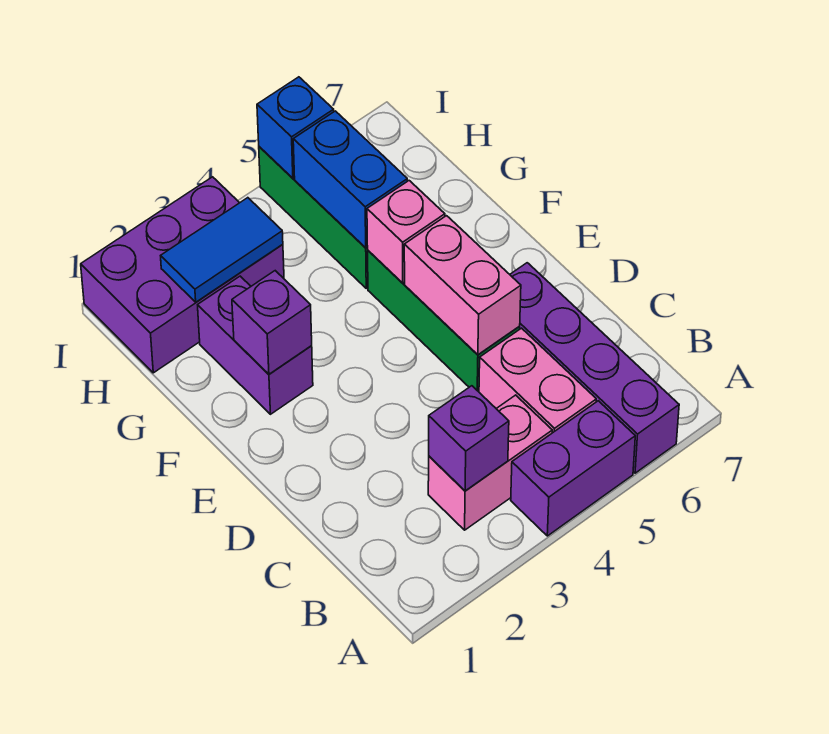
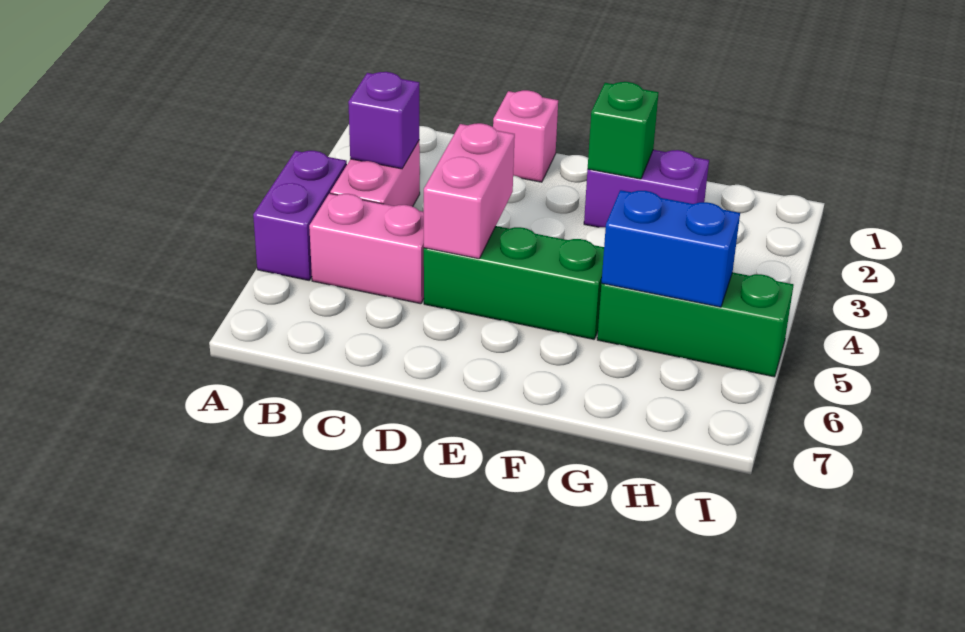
purple 1x4 brick [510,263,679,473] -> none
pink 1x2 brick [404,216,521,355] -> pink 1x2 brick turned to [424,123,515,259]
purple 1x1 brick [232,271,312,374] -> green 1x1 brick [588,82,659,179]
pink 1x1 brick [367,181,445,283] -> pink 1x1 brick moved to [493,90,558,182]
purple 2x3 brick [81,177,284,373] -> none
blue 1x2 tile [161,198,283,302] -> none
blue 1x1 brick [257,77,334,178] -> none

